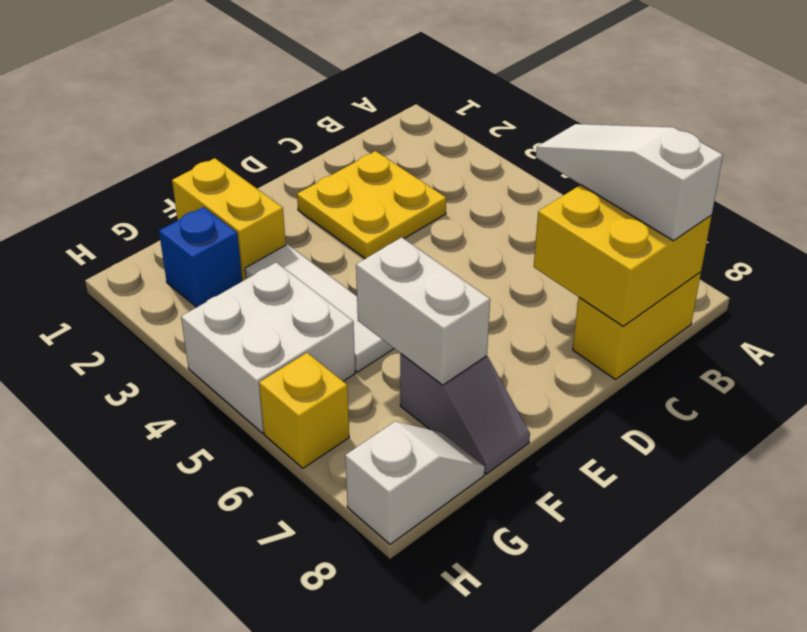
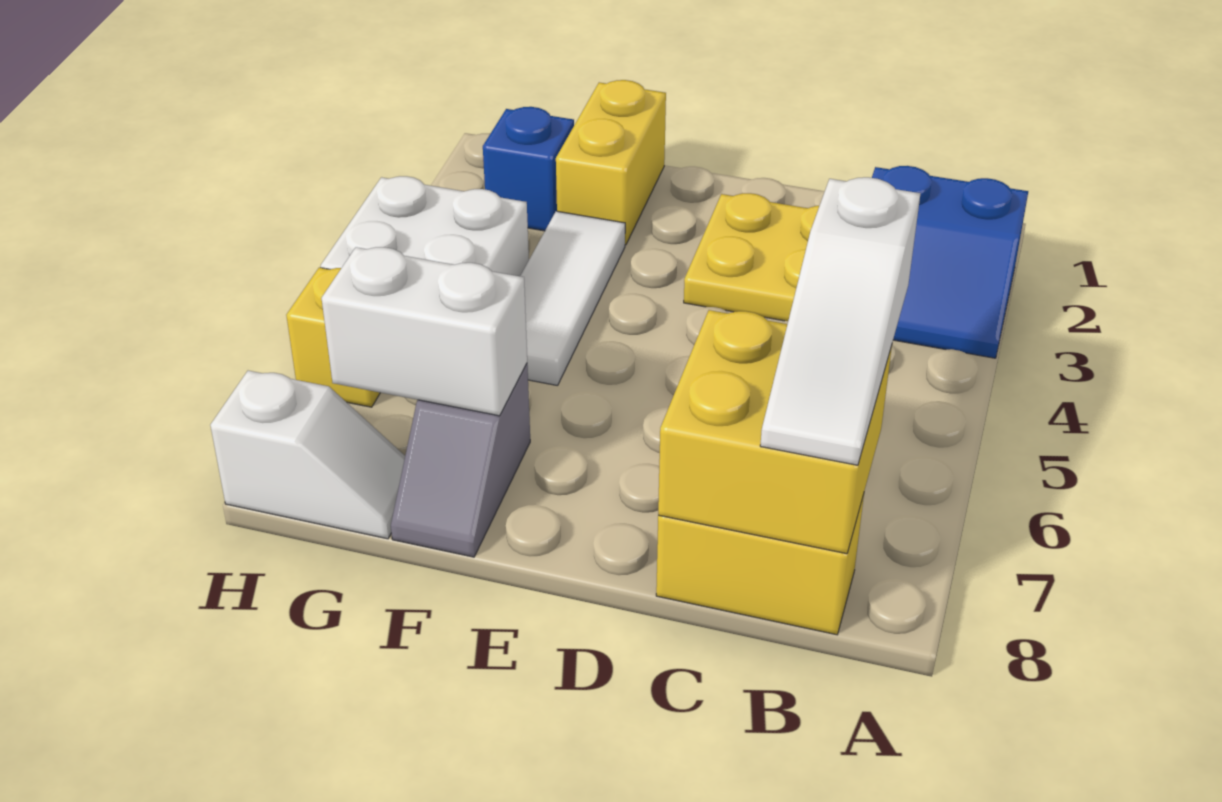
none -> blue 2x2 slope [872,166,1028,358]
white 1x3 slope [536,124,723,241] -> white 1x3 slope turned to [760,177,920,465]
white 1x2 brick [356,237,490,385] -> white 1x2 brick turned to [321,247,527,416]

